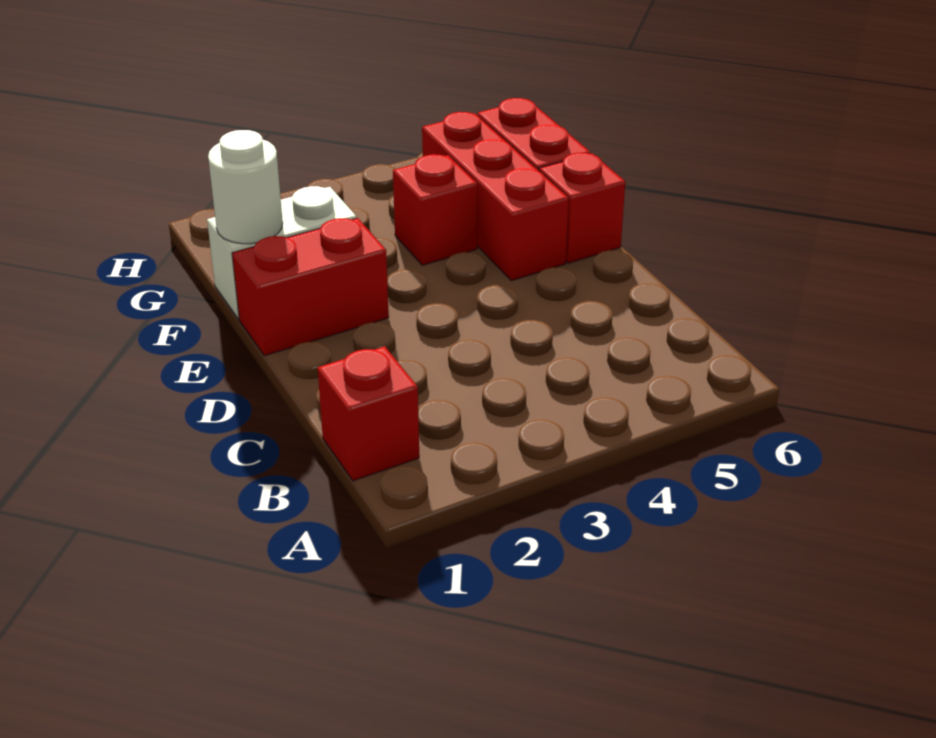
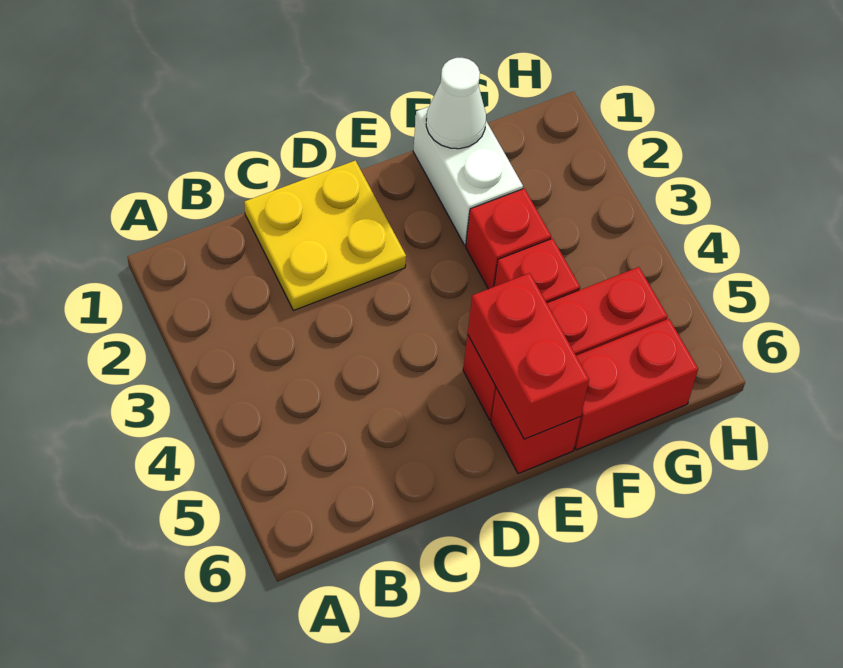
red 1x1 brick [318,346,419,481] -> red 1x1 brick moved to [466,189,551,289]
none -> yellow 2x2 plate [244,160,406,311]
red 1x2 brick [232,218,389,356] -> red 1x2 brick moved to [468,273,589,439]
white 1x1 round brick [208,130,283,244] -> white 1x1 cone [426,58,486,149]

